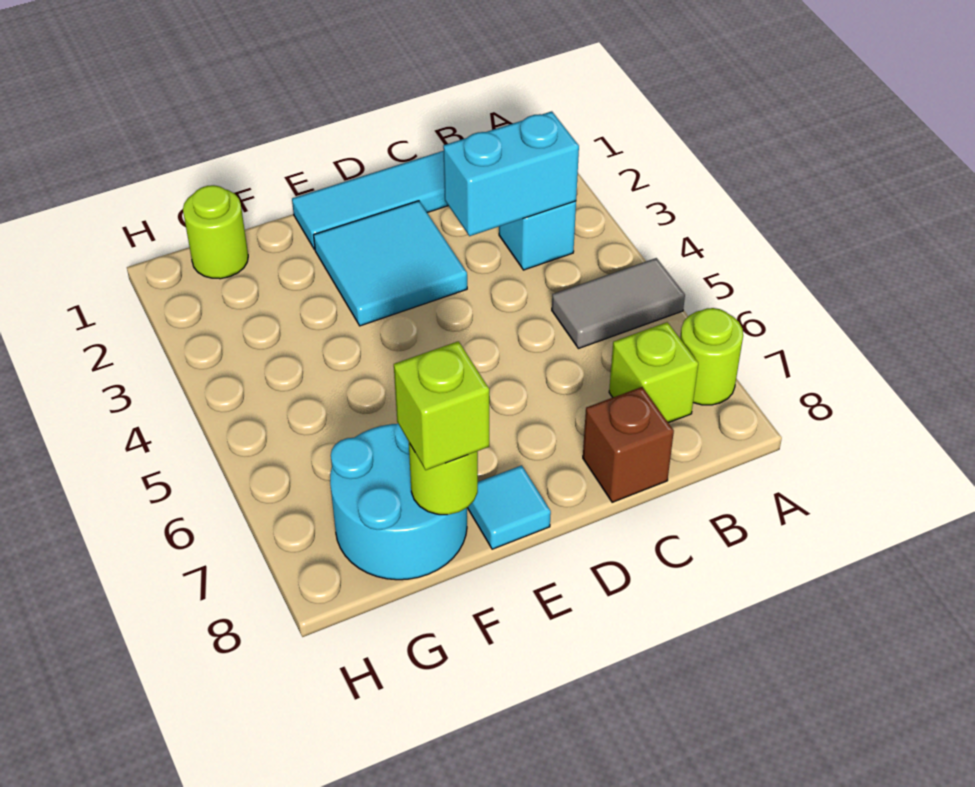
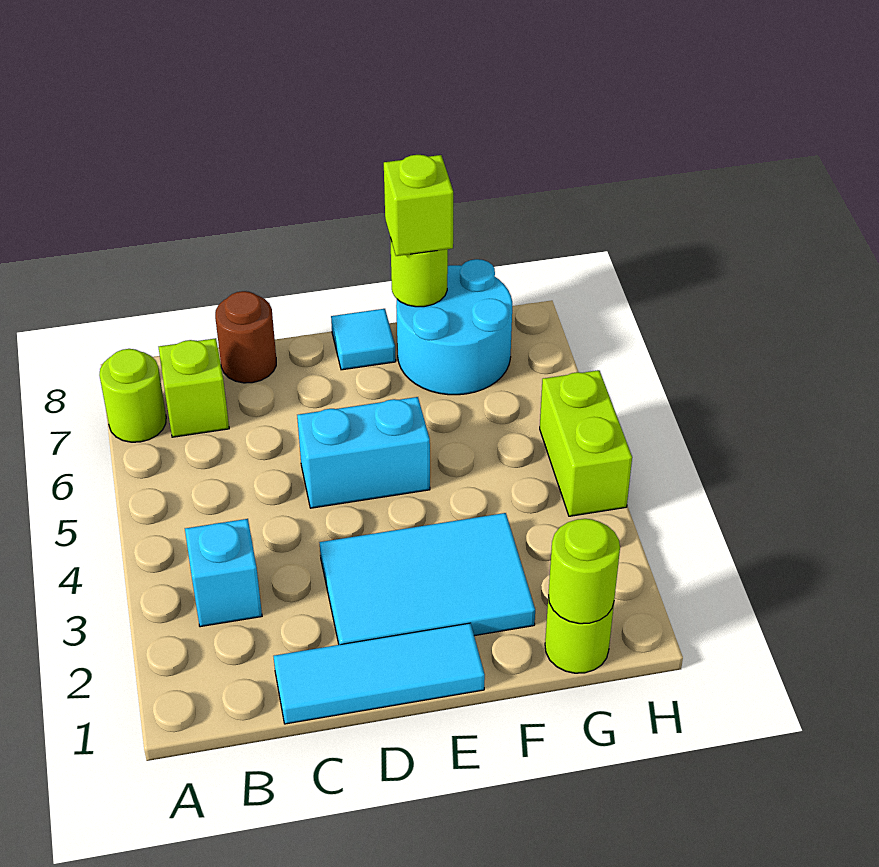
grey 1x2 tile [552,258,685,349] -> none
cyan 1x2 brick [443,111,579,236] -> cyan 1x2 brick moved to [297,397,430,508]
brown 1x1 brick [583,387,674,502] -> brown 1x1 round brick [215,291,276,383]
cyan 2x2 tile [314,201,467,326] -> cyan 2x3 tile [319,513,535,645]
none -> lime 1x1 round brick [548,519,620,624]
none -> lime 1x2 brick [540,370,632,516]

